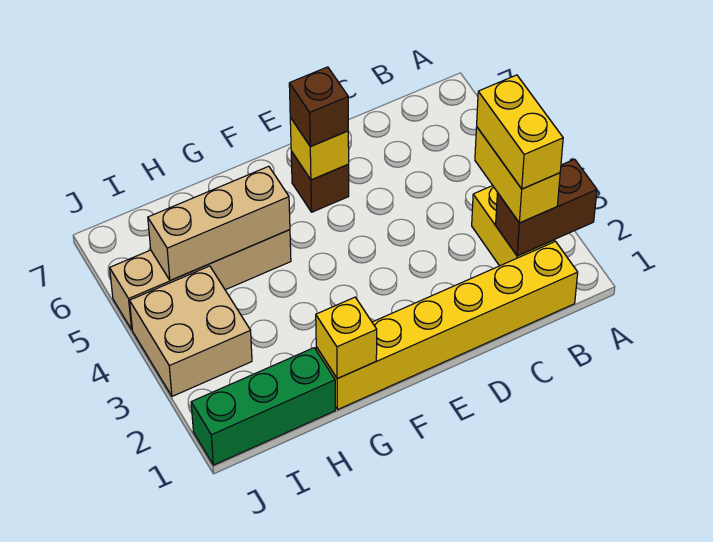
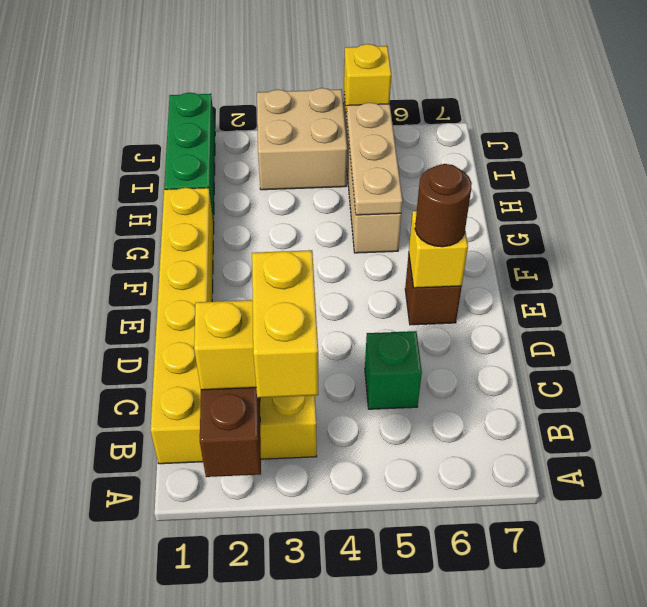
yellow 1x2 brick [477,75,563,189] -> yellow 1x2 brick turned to [252,250,318,398]
none -> green 1x1 brick [365,331,422,409]
brown 1x1 brick [289,67,348,146] -> brown 1x1 round brick [415,164,472,247]
yellow 1x1 brick [316,297,377,379] -> yellow 1x1 brick moved to [344,44,391,116]
tan 1x3 brick [148,166,290,281] -> tan 1x3 plate [346,103,402,215]

